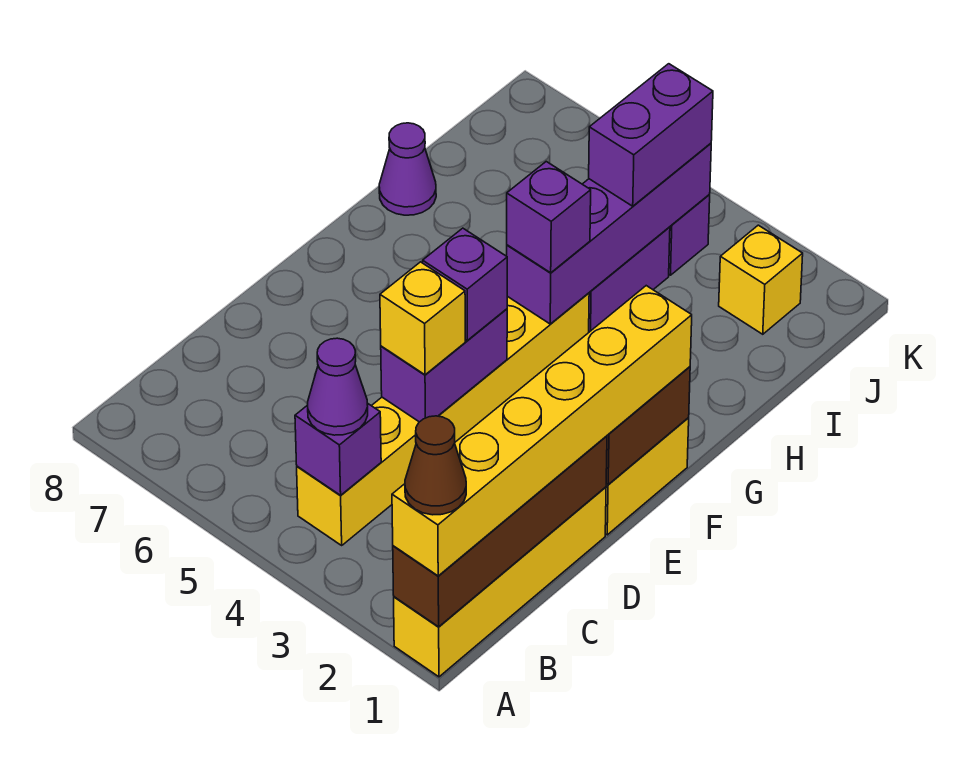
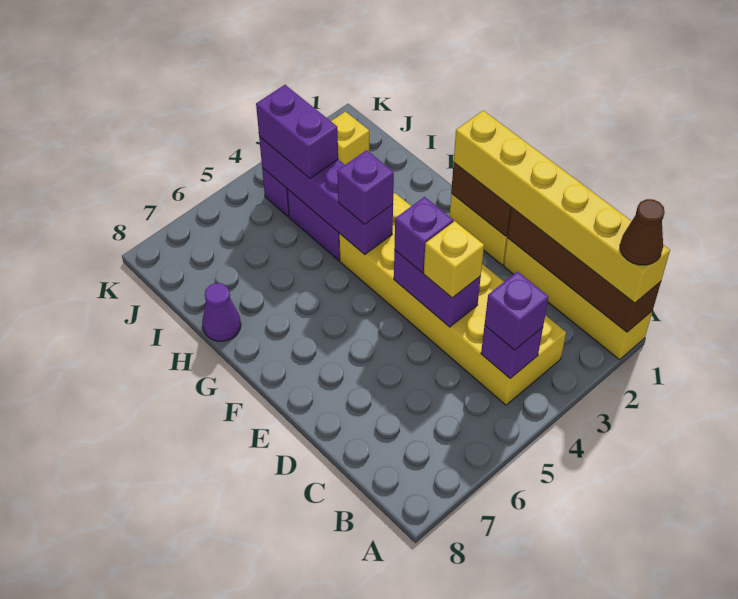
yellow 1x6 brick [297,293,589,545] -> yellow 2x6 brick [339,193,566,405]
purple 1x1 cone [308,338,368,435] -> purple 1x1 brick [485,272,548,350]

